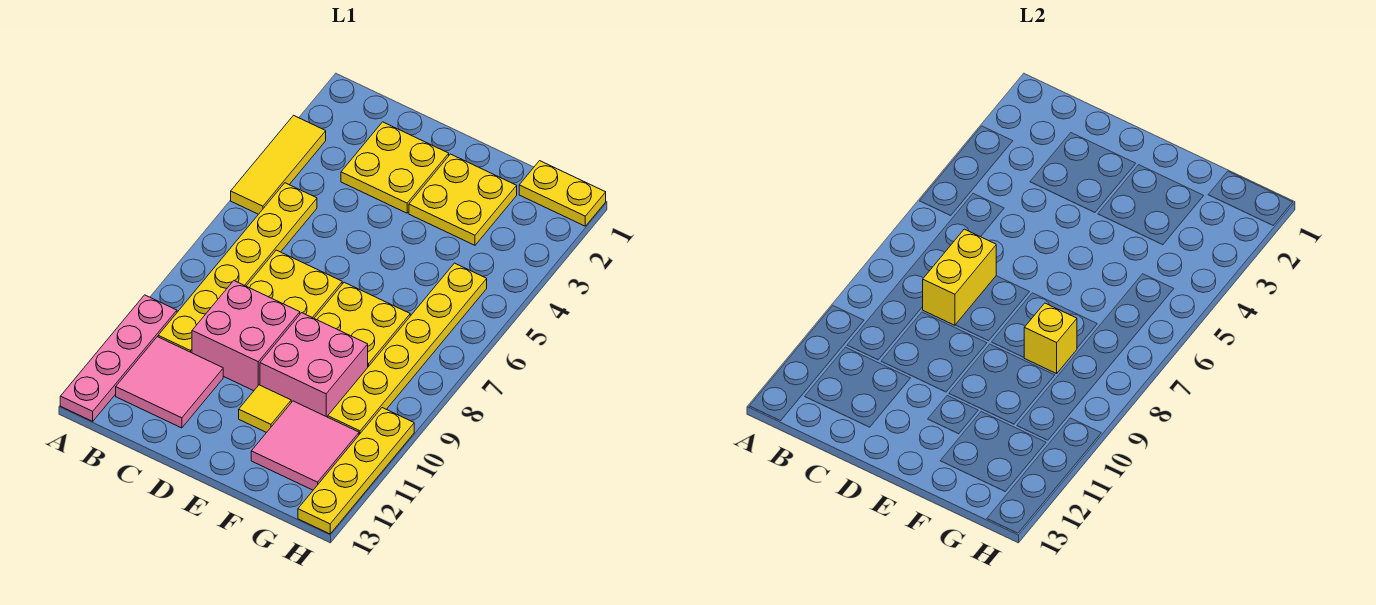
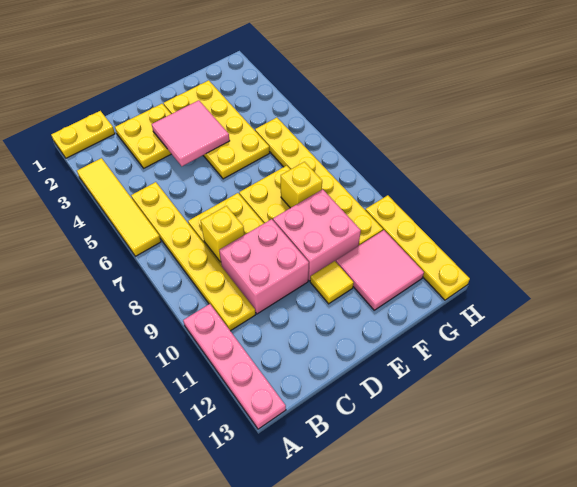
yellow 1x3 tile [231,115,326,214] -> yellow 1x4 tile [77,158,161,256]
pink 2x2 tile [116,337,223,428] -> pink 2x2 tile moved to [152,100,230,166]
yellow 1x2 brick [923,229,996,325] -> yellow 1x1 brick [201,206,244,262]
yellow 2x2 plate [409,154,517,245] -> yellow 2x4 plate [164,80,270,179]
yellow 1x2 plate [519,161,606,226] -> yellow 1x2 plate moved to [51,111,115,158]

